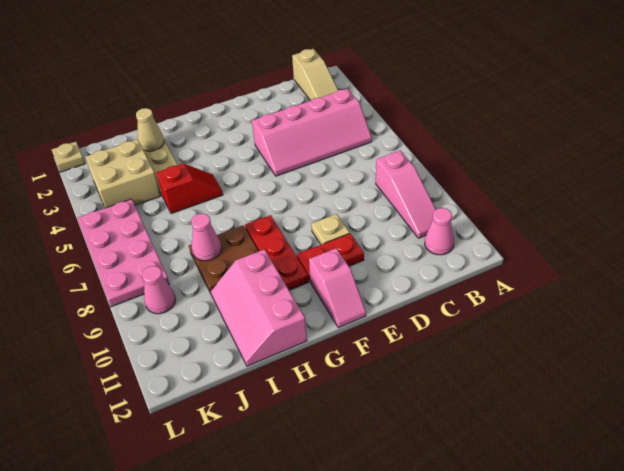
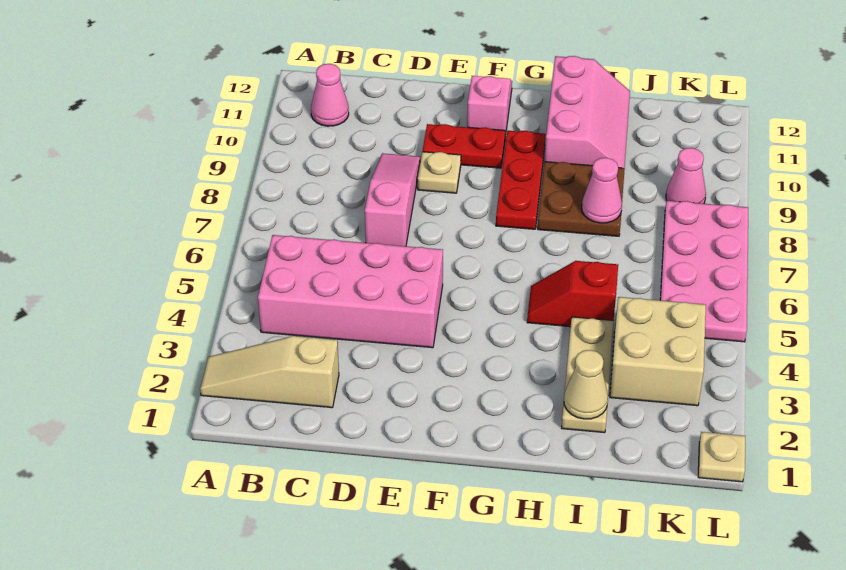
tan 1x3 slope [292,49,338,101] -> tan 1x3 slope turned to [200,336,339,408]
pink 2x4 slope [252,89,372,176] -> pink 2x4 brick [258,235,443,348]
pink 1x3 slope [376,151,436,238] -> pink 1x3 slope moved to [365,153,420,246]

